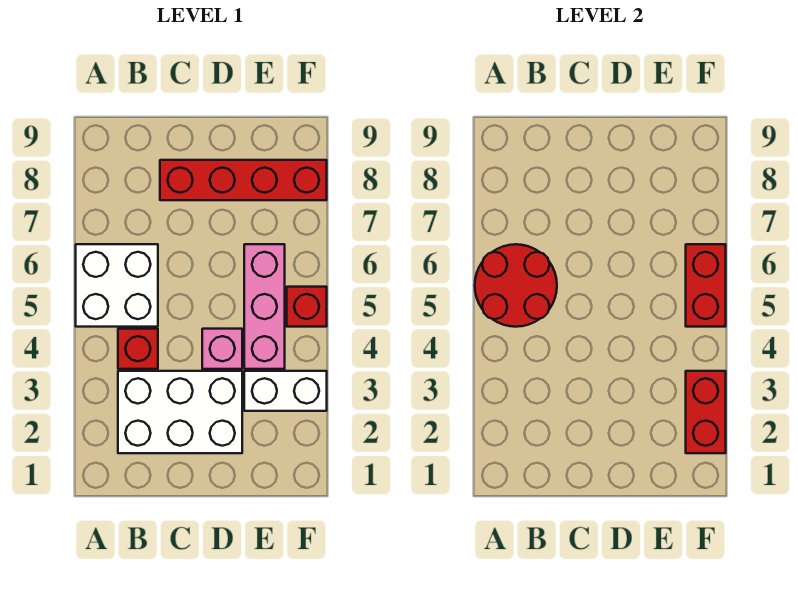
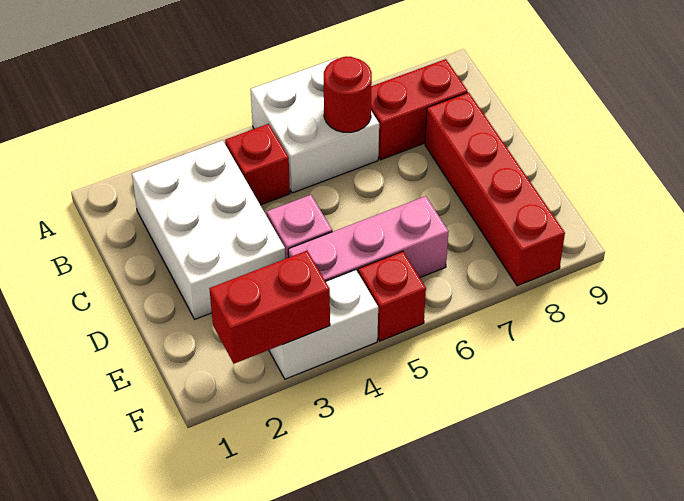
red 2x2 round brick [475,244,557,327] -> red 1x1 round brick [324,56,372,132]
white 1x2 brick [244,371,327,411] -> white 1x2 brick turned to [269,270,378,379]
red 1x2 brick [686,244,726,327] -> red 1x2 brick moved to [371,59,468,160]

